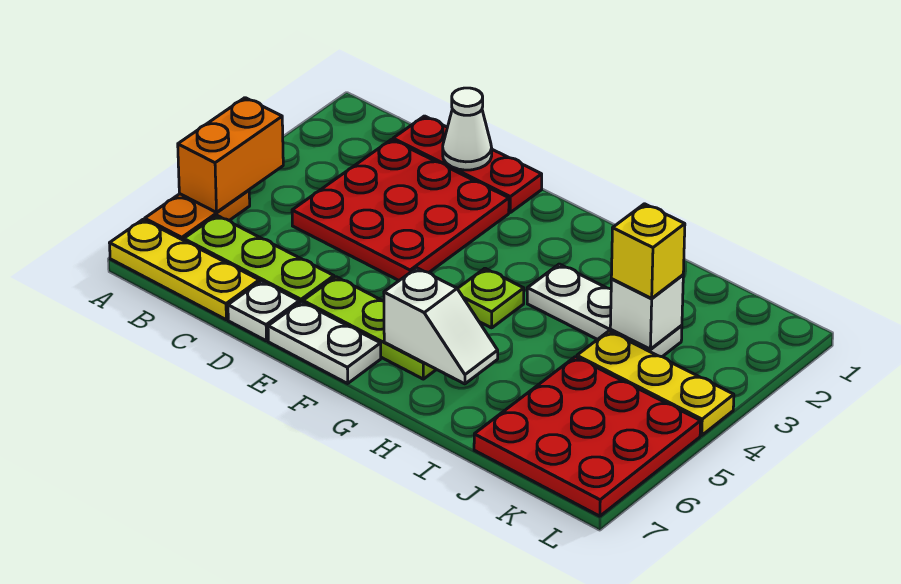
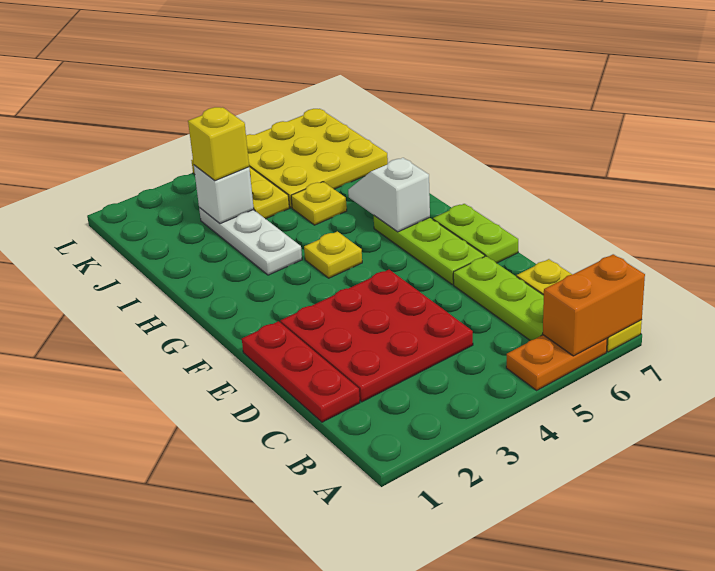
orange 1x2 brick [178,98,283,212] -> orange 1x2 brick moved to [543,254,645,356]
white 1x1 cone [443,88,492,170] -> none
white 1x1 plate [228,281,299,341] -> none
white 1x2 plate [268,302,381,383] -> lime 1x2 plate [433,204,518,263]
lime 1x1 plate [457,268,524,328] -> yellow 1x1 plate [304,231,362,278]
none -> yellow 1x1 plate [291,182,347,225]
red 3x3 plate [474,357,701,516] -> yellow 3x3 plate [246,109,388,208]

